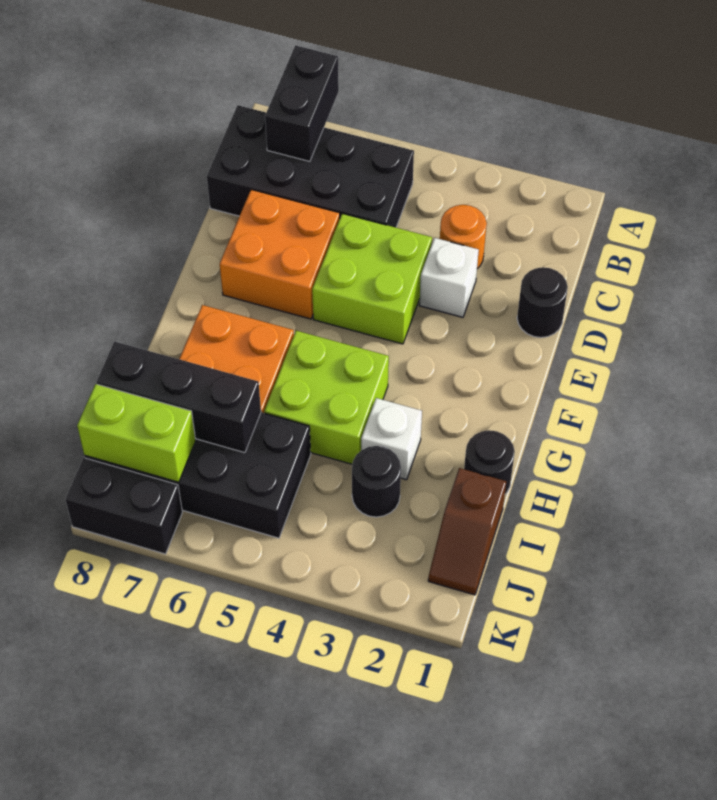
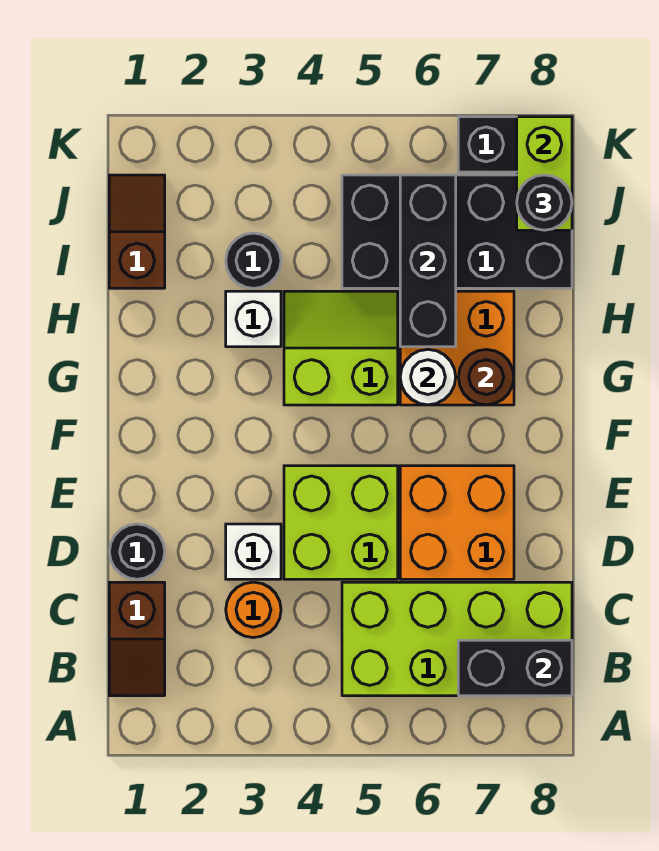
black 1x2 brick [265,45,339,161] -> black 1x2 brick turned to [458,640,572,696]
none -> brown 1x2 slope [109,582,165,696]
black 2x4 brick [207,105,414,227] -> lime 2x4 brick [342,582,572,696]
lime 2x2 brick [264,331,389,464] -> lime 2x2 slope [284,291,398,405]
none -> white 1x1 round brick [400,350,456,405]
none -> brown 1x1 round brick [459,350,514,405]
black 1x1 round brick [464,430,515,494] -> black 1x1 round brick moved to [517,175,572,230]
black 1x3 brick [97,342,261,453] -> black 1x3 brick turned to [400,175,456,347]
lime 1x2 brick [77,384,196,482] -> lime 1x2 brick turned to [517,117,572,230]

